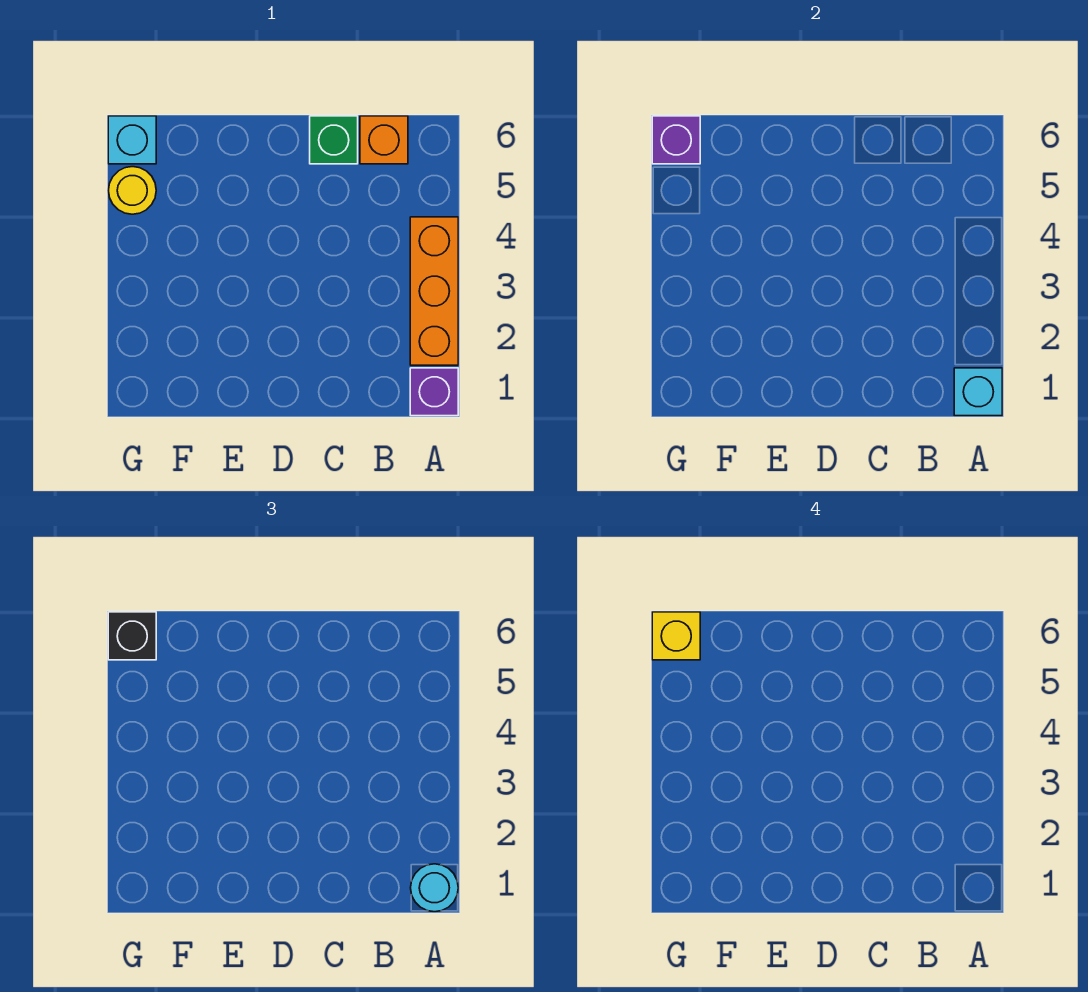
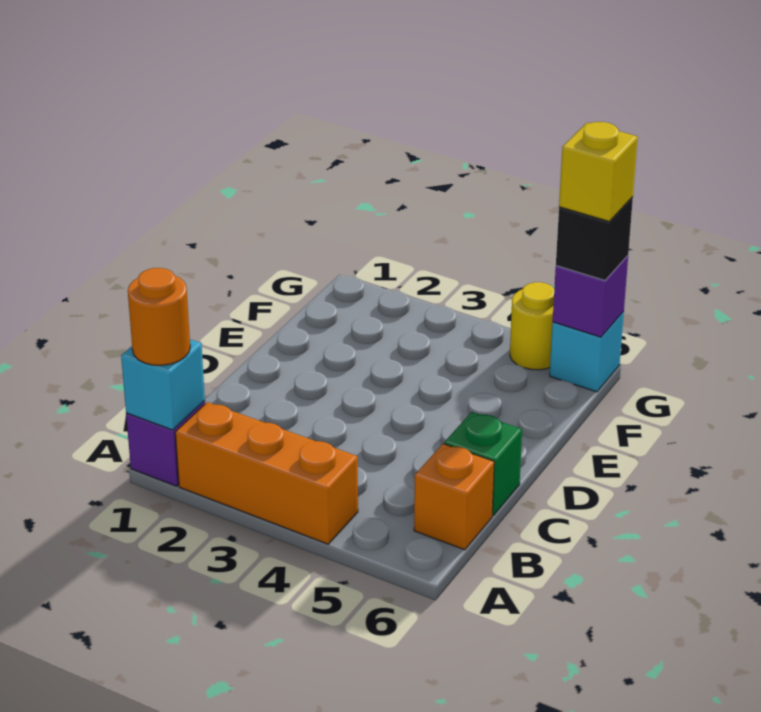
cyan 1x1 round brick [411,864,458,912] -> orange 1x1 round brick [128,268,190,365]

